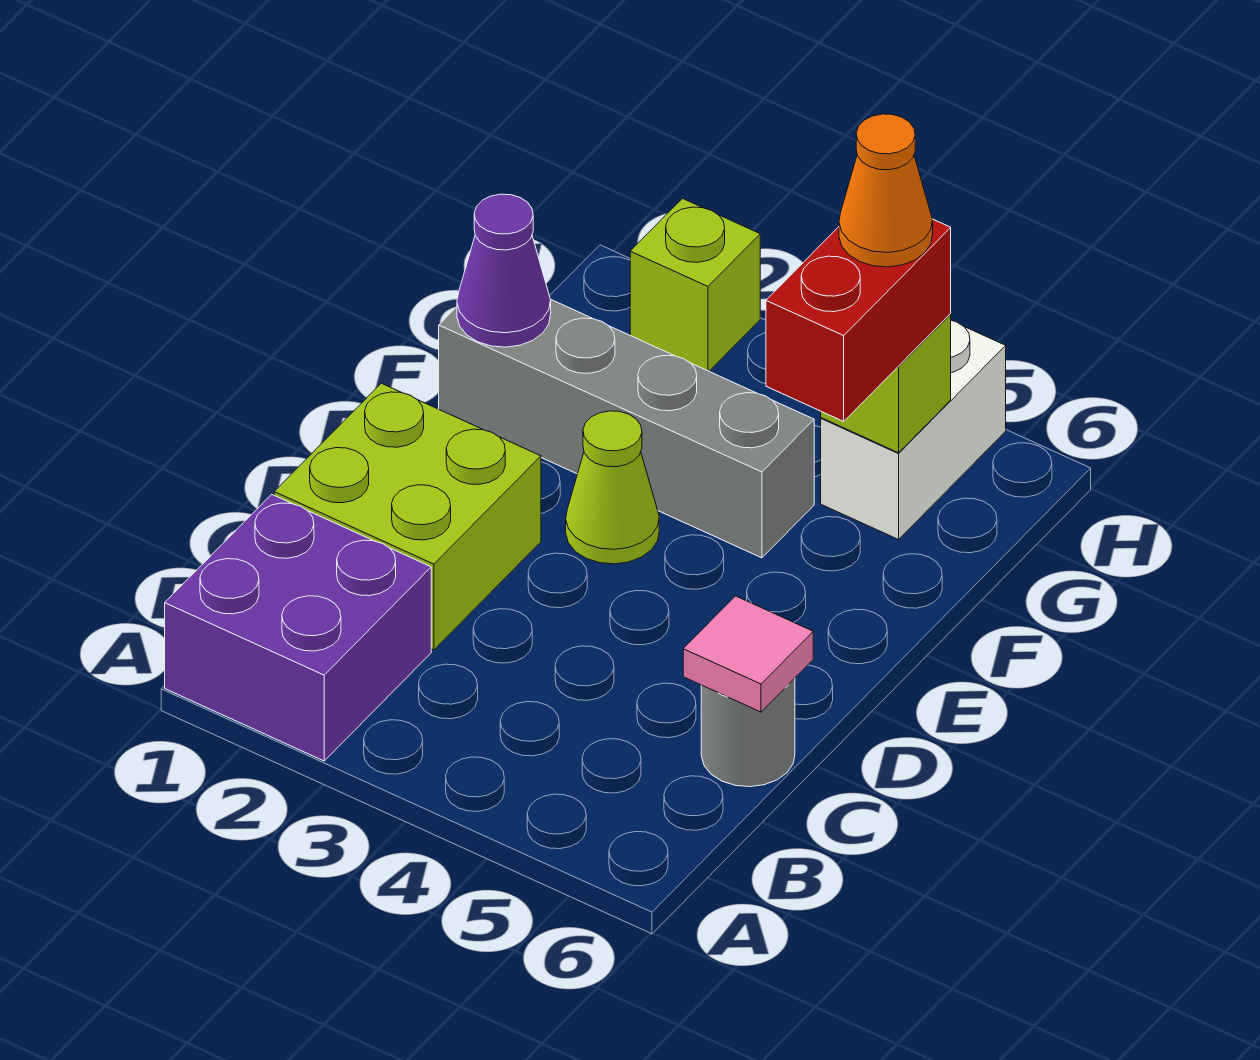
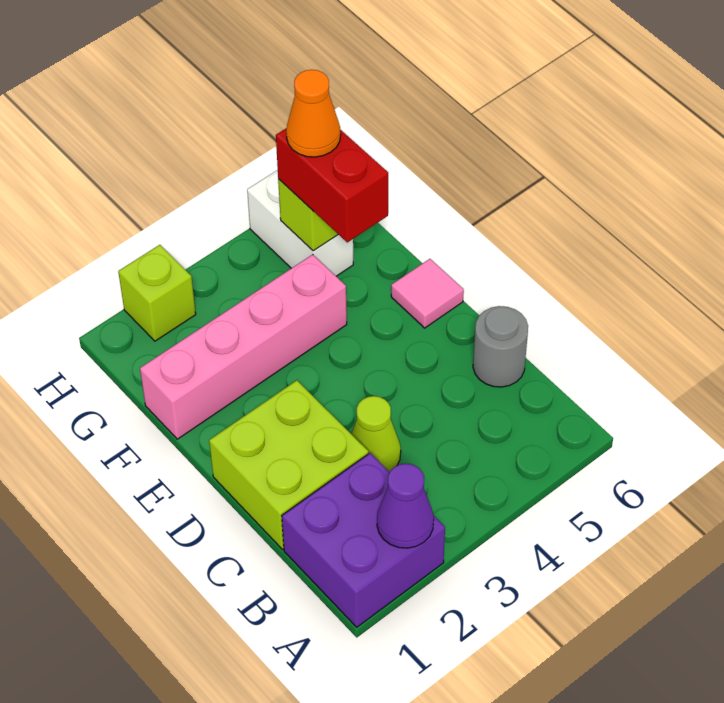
pink 1x1 tile [683,596,813,712] -> pink 1x1 tile moved to [391,259,464,328]
lime 1x1 cone [566,411,659,564] -> lime 1x1 cone moved to [351,396,401,472]
grey 1x4 brick [439,300,814,558] -> pink 1x4 brick [140,254,347,439]
purple 1x1 cone [457,194,551,347] -> purple 1x1 cone moved to [377,464,434,548]

